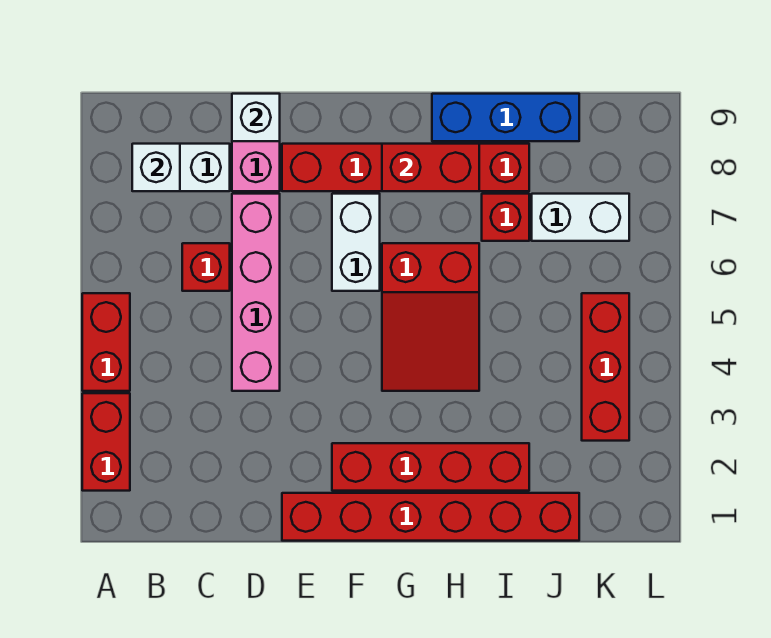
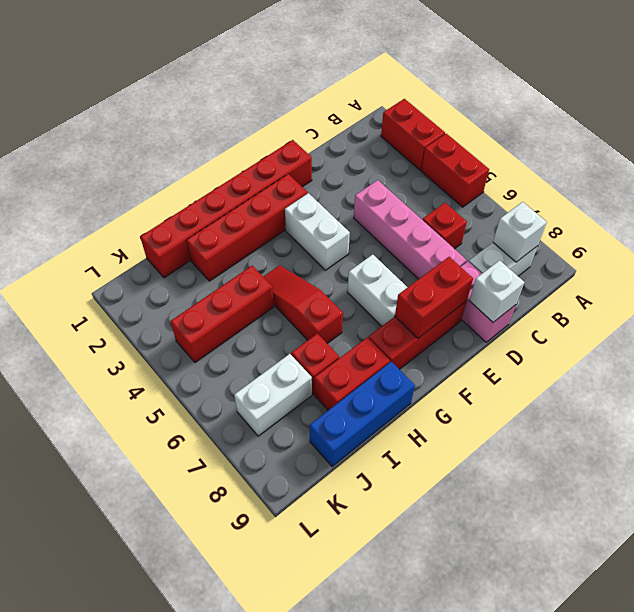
none -> white 1x2 brick [285,193,350,270]
red 2x3 slope [382,243,479,391] -> red 1x3 slope [263,265,343,343]
red 1x2 brick [382,144,479,191] -> red 1x2 brick moved to [395,257,473,338]
red 1x3 brick [582,293,629,441] -> red 1x3 brick turned to [171,266,274,363]

